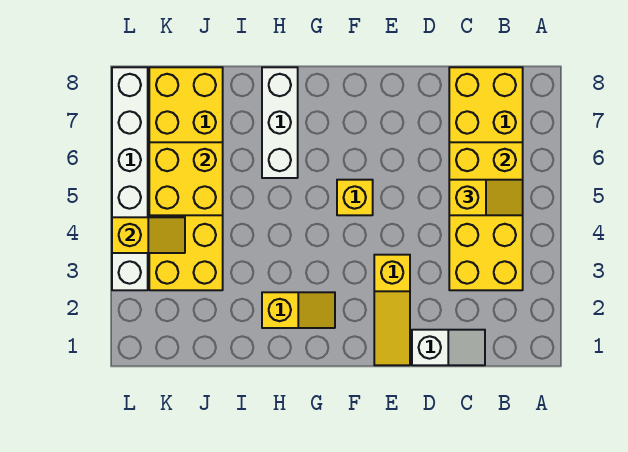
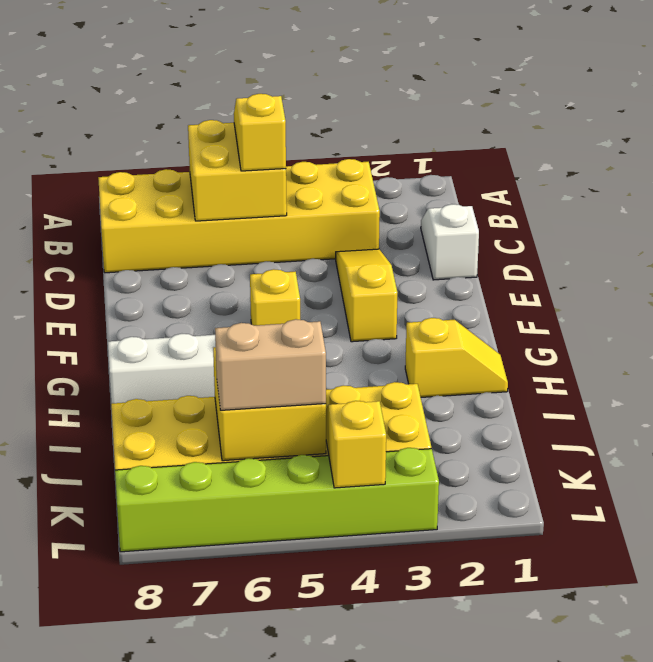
yellow 1x3 slope [374,255,410,365] -> yellow 1x3 slope turned to [336,249,398,342]
yellow 1x2 slope [262,292,335,328] -> yellow 1x2 slope turned to [405,318,508,397]
none -> tan 1x2 brick [215,319,326,410]
white 1x6 brick [112,67,148,290] -> lime 1x6 brick [115,448,439,552]

